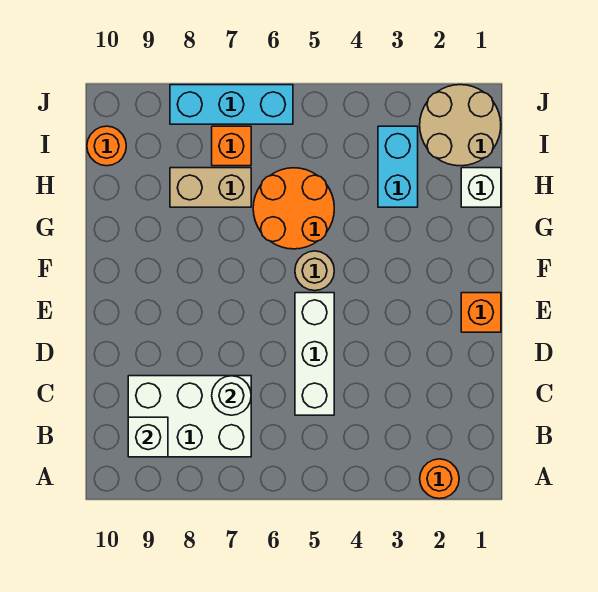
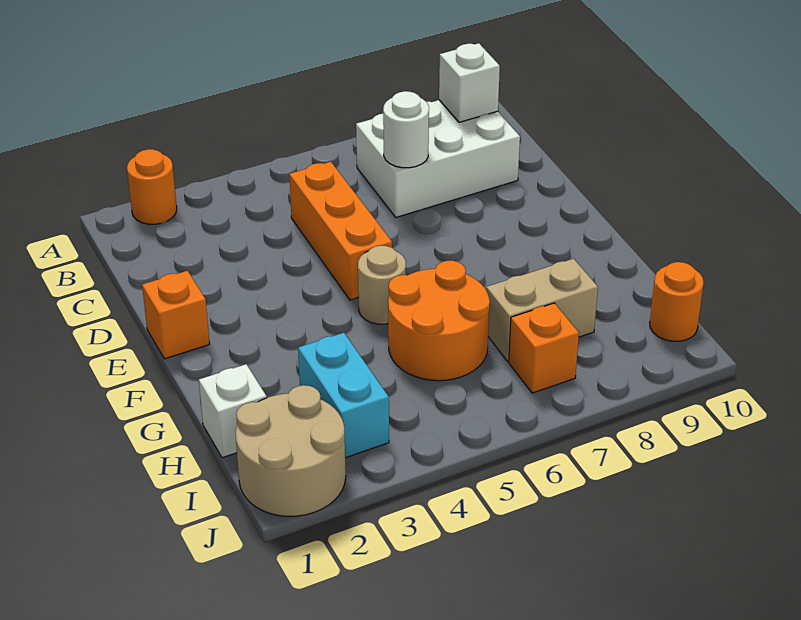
white 1x3 brick [295,293,334,415] -> orange 1x3 brick [289,162,392,300]
cyan 1x3 brick [170,85,293,124] -> none

